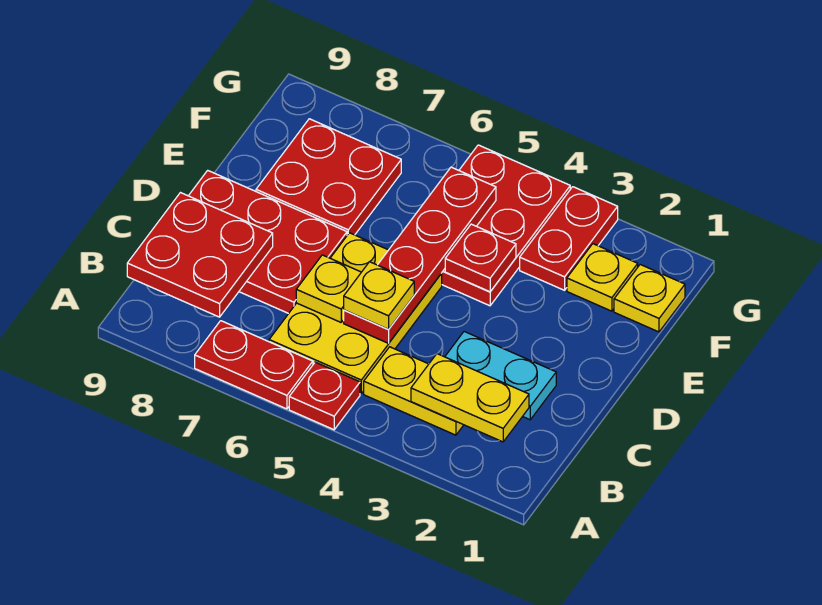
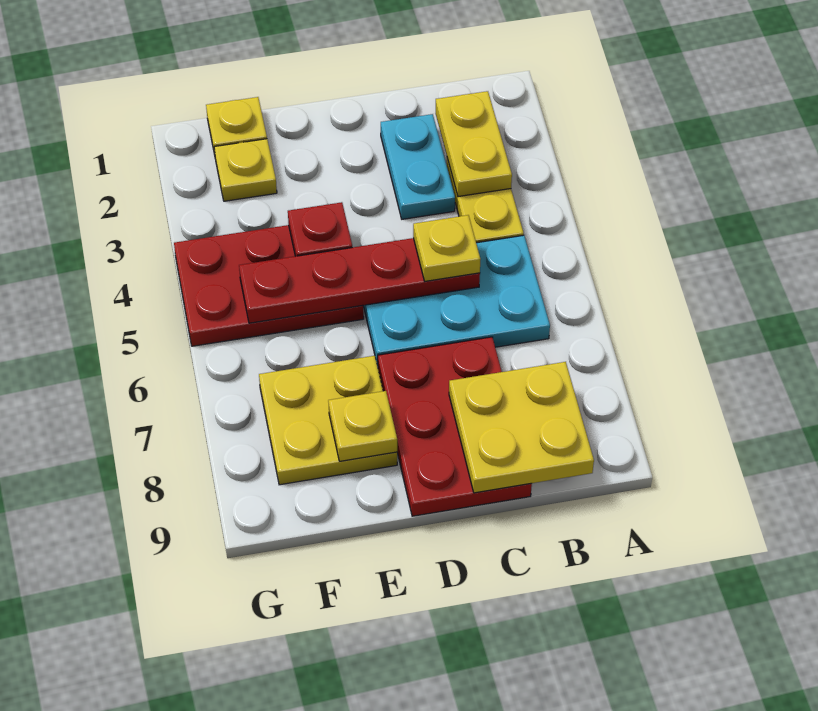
red 1x1 plate [289,362,360,430] -> none
red 1x2 plate [195,321,313,409] -> none
yellow 2x3 plate [269,233,442,393] -> cyan 2x3 plate [363,235,550,366]
red 2x2 plate [127,193,273,317] -> yellow 2x2 plate [449,362,594,493]
yellow 1x1 plate [296,255,361,322] -> yellow 1x1 plate moved to [328,391,397,461]
red 2x2 plate [256,119,401,235] -> yellow 2x2 plate [259,356,397,485]
red 1x2 plate [520,187,618,290] -> none

